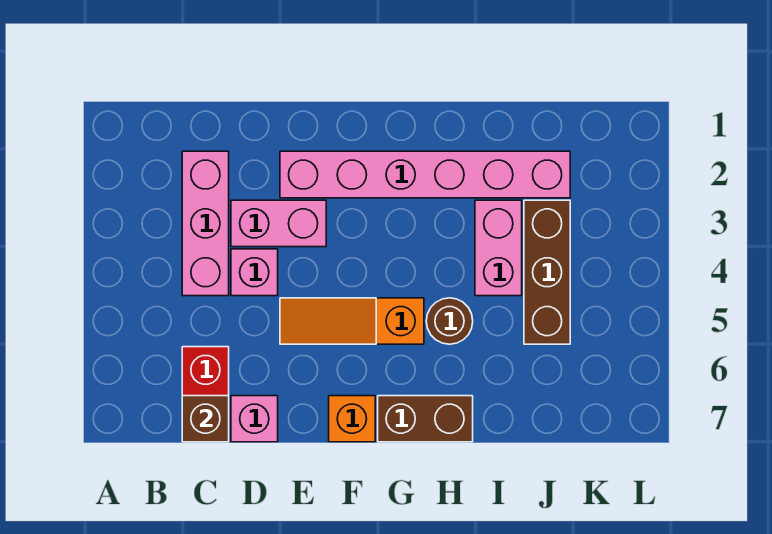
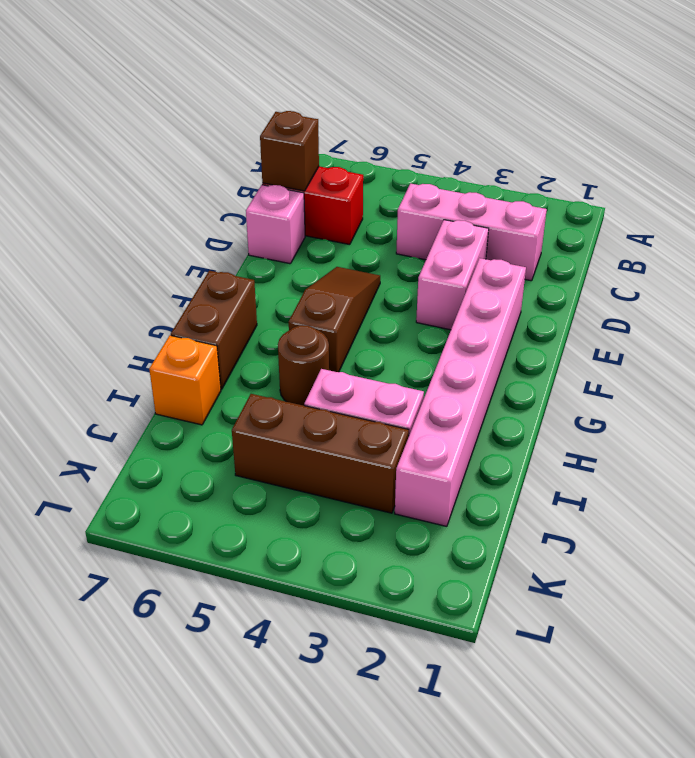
pink 1x1 brick [231,249,278,296] -> none
orange 1x3 slope [280,298,424,344] -> brown 1x3 slope [289,267,380,372]
orange 1x1 brick [329,396,375,442] -> orange 1x1 brick moved to [149,335,221,425]

